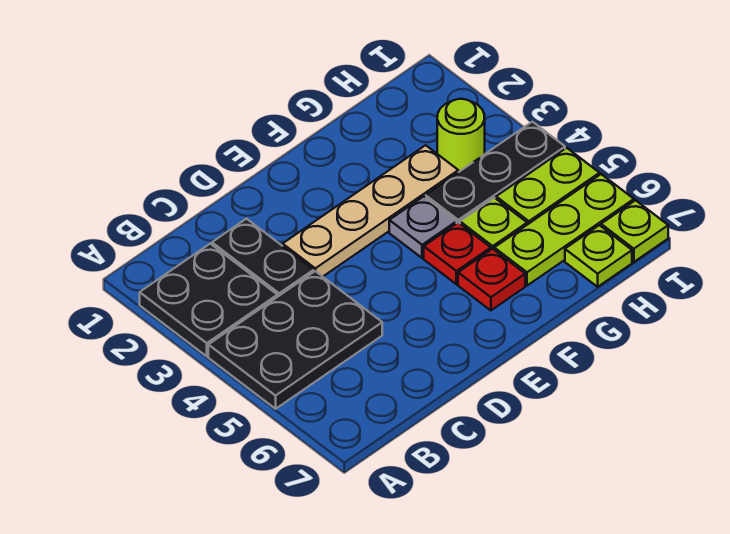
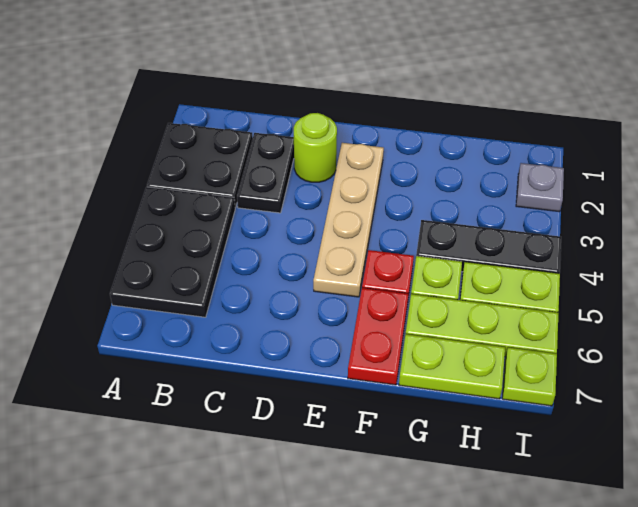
black 2x3 plate [208,271,382,409] -> black 2x3 plate turned to [110,187,235,317]
tan 1x4 plate [283,145,458,277] -> tan 1x4 plate turned to [313,143,384,297]
grey 1x1 plate [389,196,457,258] -> grey 1x1 plate moved to [516,163,564,212]
red 1x1 plate [458,249,525,310] -> red 1x2 plate [348,288,409,385]
lime 1x1 round brick [437,99,485,172] -> lime 1x1 round brick moved to [294,113,337,182]
lime 1x1 plate [565,225,632,287] -> lime 1x2 plate [399,334,505,399]

